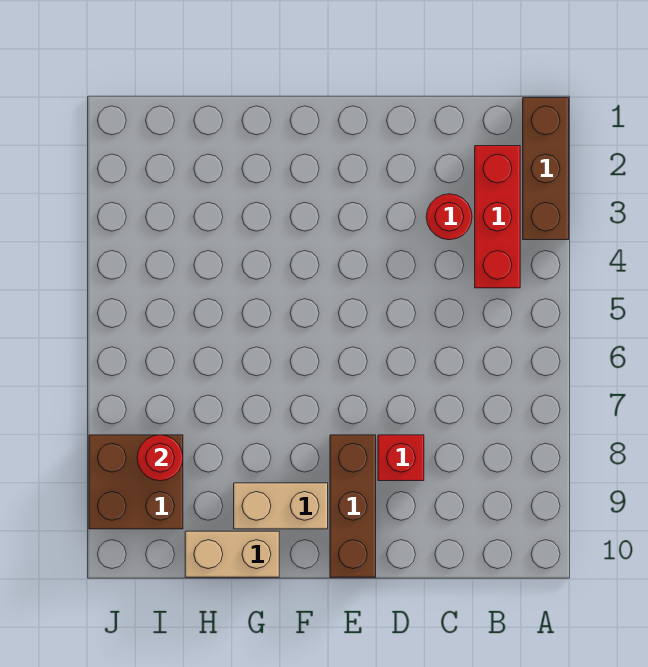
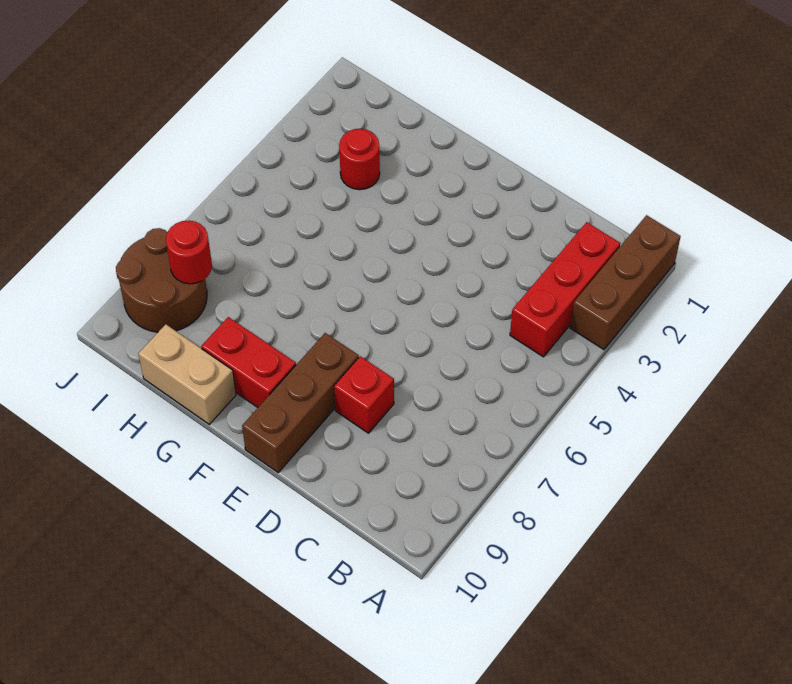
red 1x1 round brick [426,194,472,240] -> red 1x1 round brick moved to [339,129,380,190]
tan 1x2 brick [234,483,328,529] -> red 1x2 brick [201,317,296,407]
brown 2x2 brick [89,435,183,529] -> brown 2x2 round brick [116,228,207,332]

